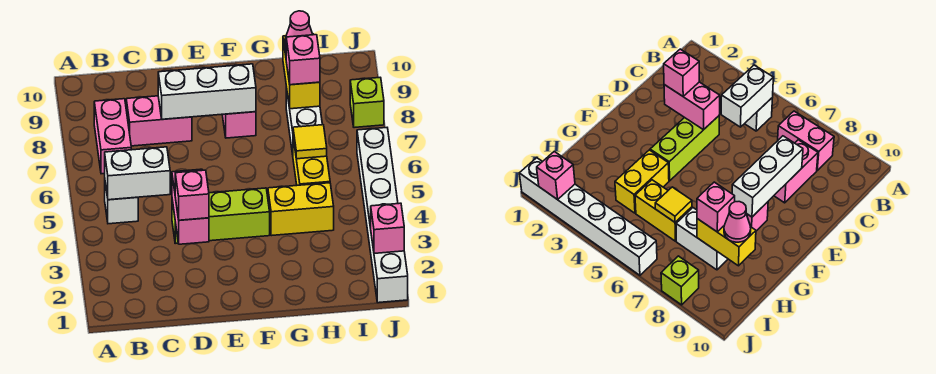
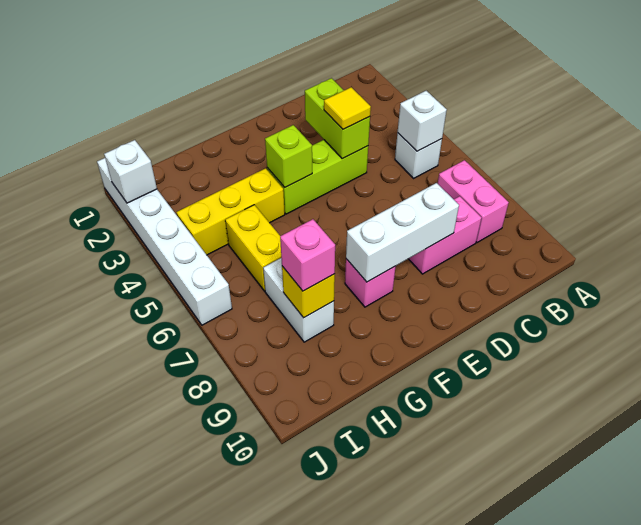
white 1x2 brick [105,147,170,200] -> white 1x1 brick [398,91,447,151]
pink 1x2 brick [172,169,209,244] -> lime 1x2 brick [305,78,370,159]
pink 1x1 brick [175,170,209,220] -> none
yellow 1x2 brick [268,183,334,236] -> yellow 1x3 brick [176,168,285,255]
yellow 1x1 tile [293,125,327,159] -> yellow 1x1 tile moved to [324,87,371,129]
yellow 1x2 brick [283,36,320,109] -> yellow 1x1 brick [282,266,335,318]
pink 1x1 cone [285,11,313,51] -> none
pink 1x1 brick [371,203,404,253] -> white 1x1 brick [104,140,157,203]
lime 1x1 brick [350,78,384,128] -> lime 1x1 brick moved to [265,125,312,187]

